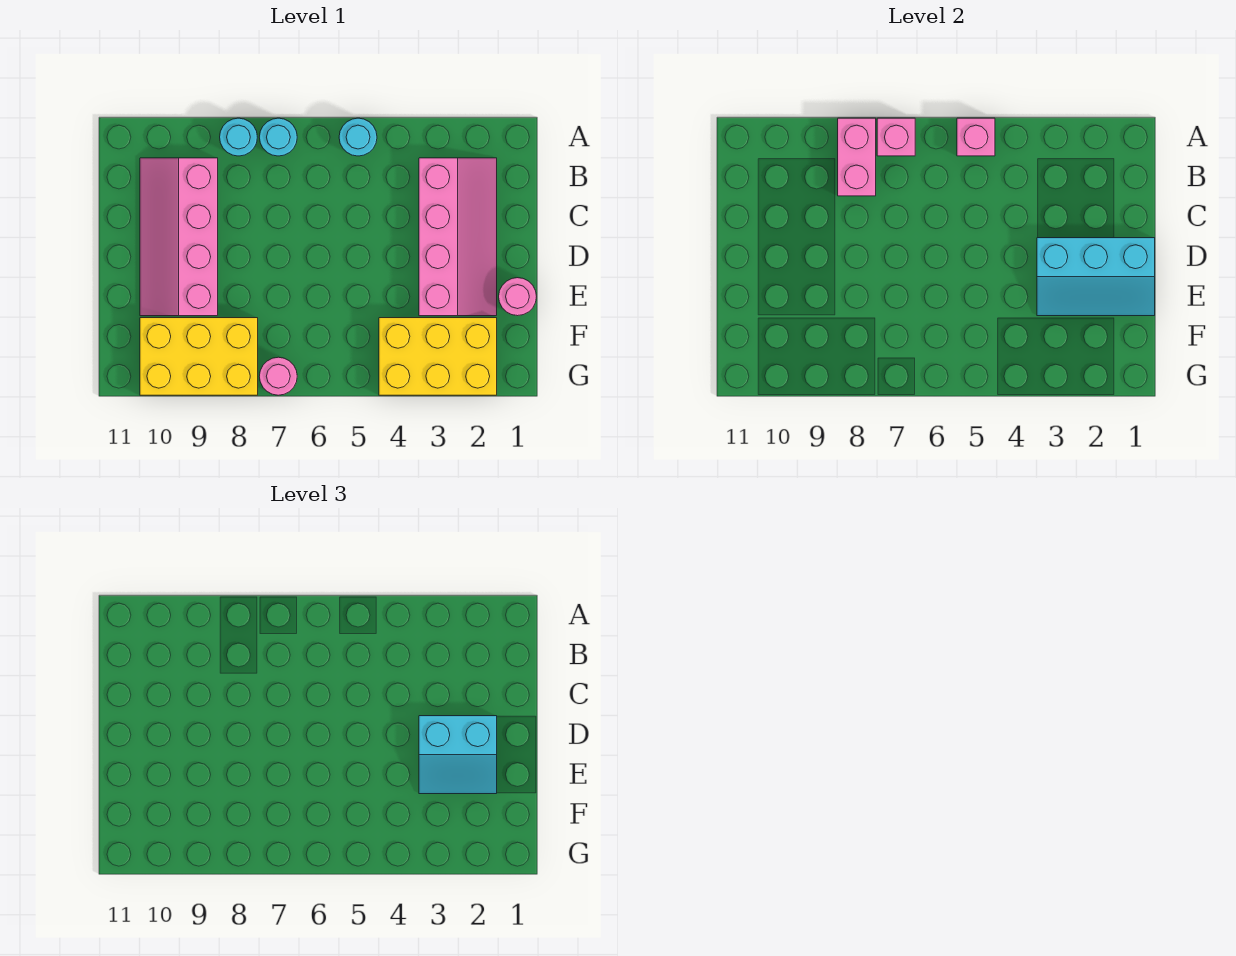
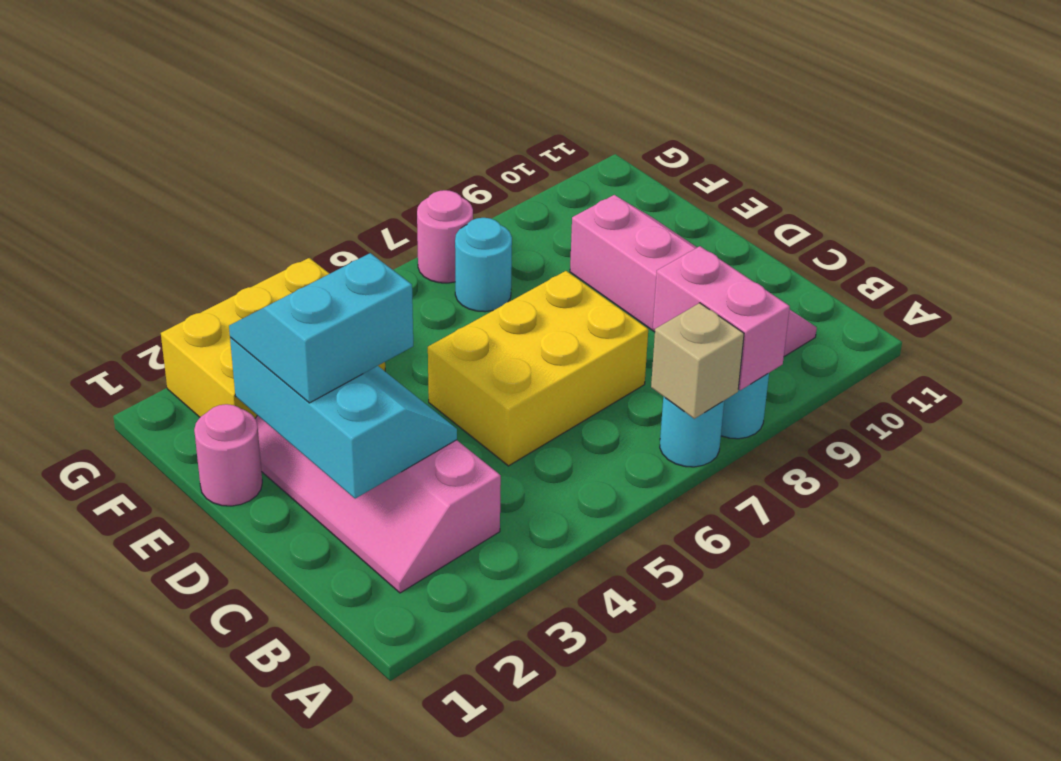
cyan 1x1 round brick [339,118,377,156] -> cyan 1x1 round brick moved to [455,218,512,312]
pink 1x1 brick [957,118,995,156] -> none
pink 1x1 brick [877,118,915,156] -> tan 1x1 brick [651,303,744,419]
cyan 2x3 slope [1037,238,1155,316] -> cyan 2x3 slope turned to [230,337,457,499]
yellow 2x3 brick [140,318,258,395] -> yellow 2x3 brick moved to [428,271,648,466]

